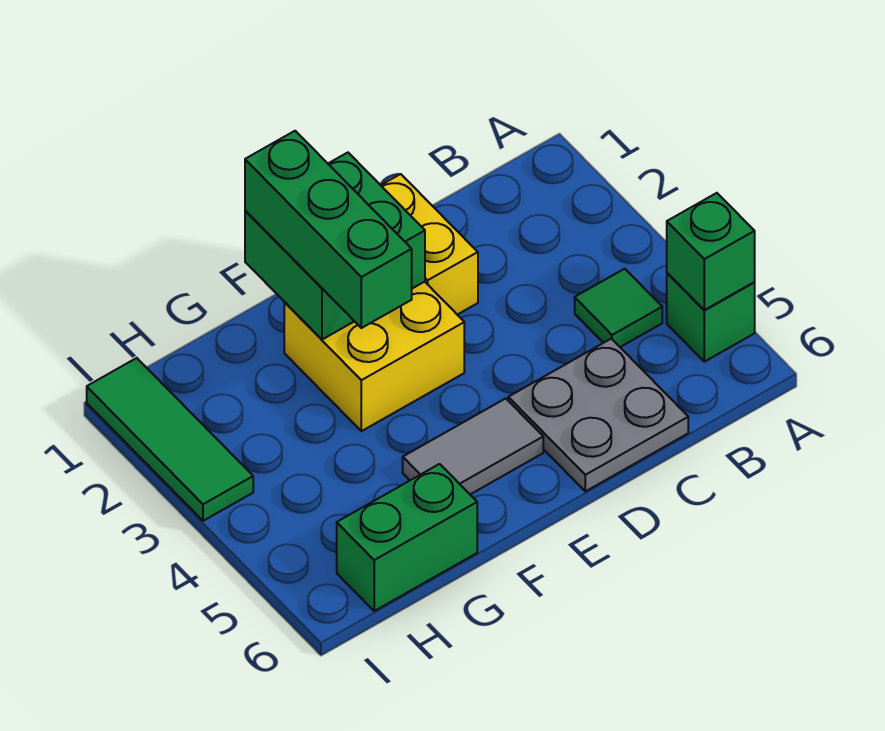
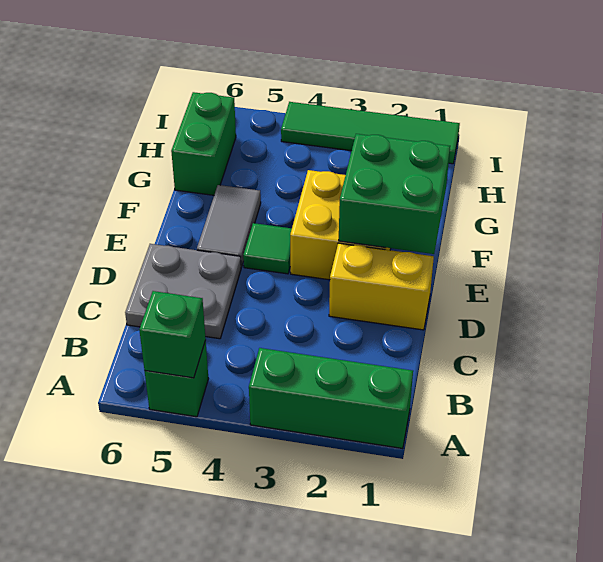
green 1x1 tile [575,269,662,347] -> green 1x1 tile moved to [243,223,292,274]
green 1x3 brick [245,131,412,328] -> green 1x3 brick moved to [249,348,413,449]
green 1x3 tile [87,358,253,521] -> green 1x4 tile [281,102,460,164]

